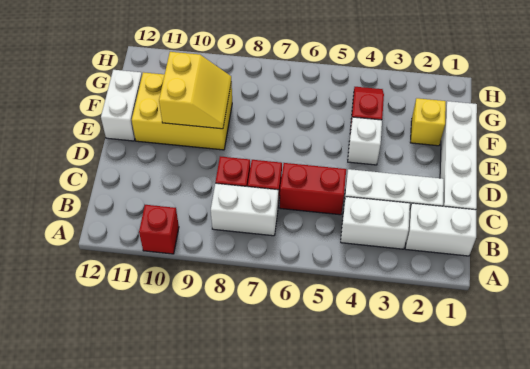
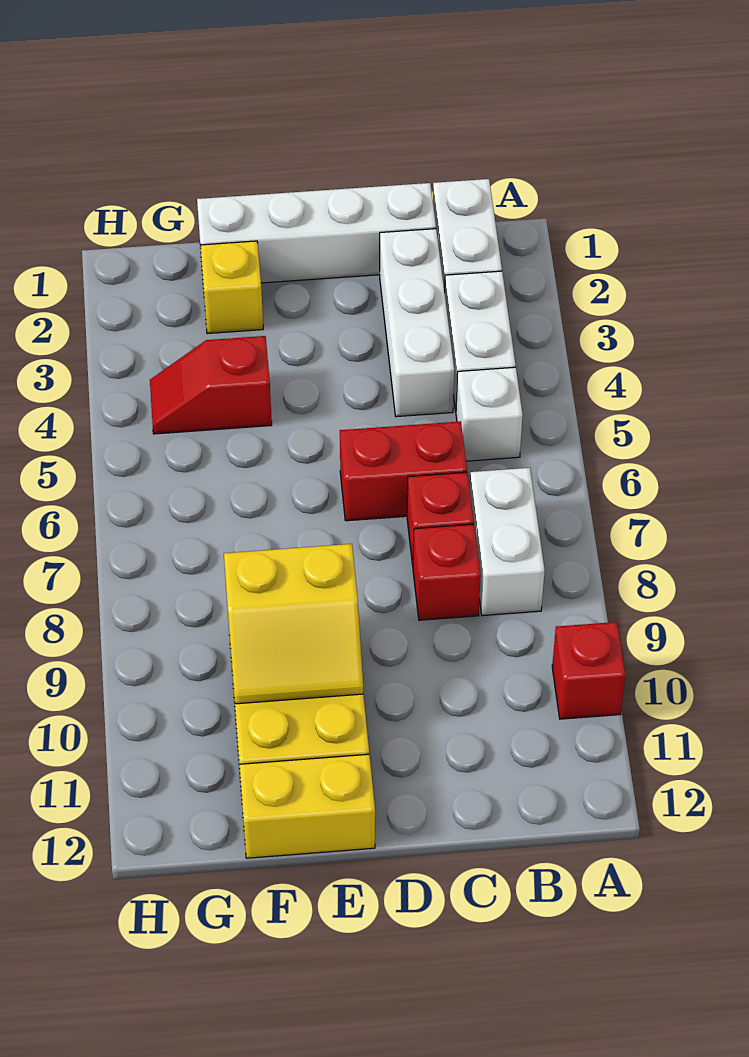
red 1x2 brick [280,163,346,215] -> red 1x2 brick turned to [340,421,467,521]
white 1x1 brick [348,117,382,165] -> white 1x1 brick moved to [456,367,523,461]
yellow 2x2 slope [159,52,231,129] -> yellow 2x2 slope turned to [224,544,363,704]
white 1x2 brick [101,70,142,141] -> yellow 1x2 brick [239,754,375,858]

